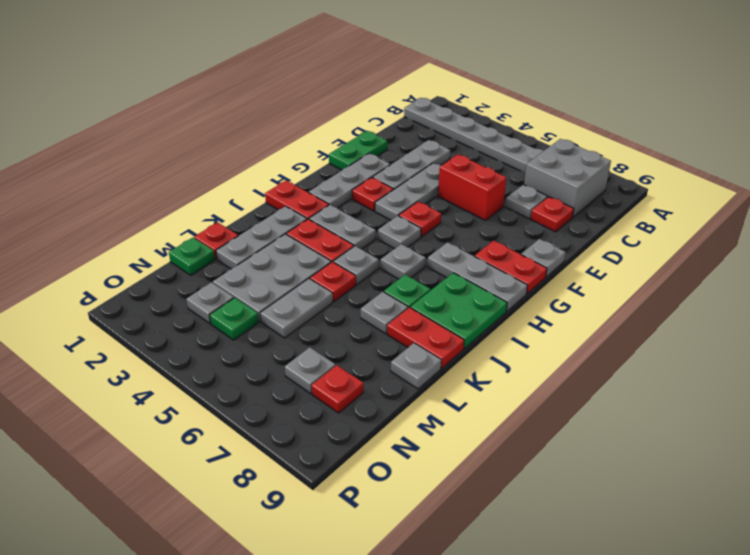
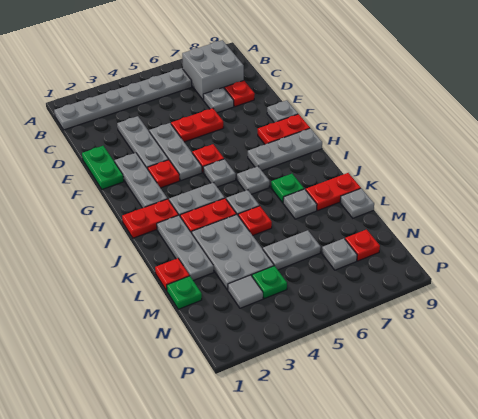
red 1x2 brick [438,154,506,220] -> red 1x2 plate [171,108,224,142]
green 2x2 plate [411,273,507,349] -> none
grey 1x2 plate [260,278,333,338] -> grey 1x2 plate turned to [263,230,321,270]
grey 1x1 plate [186,282,234,324] -> grey 1x1 tile [228,275,263,308]

